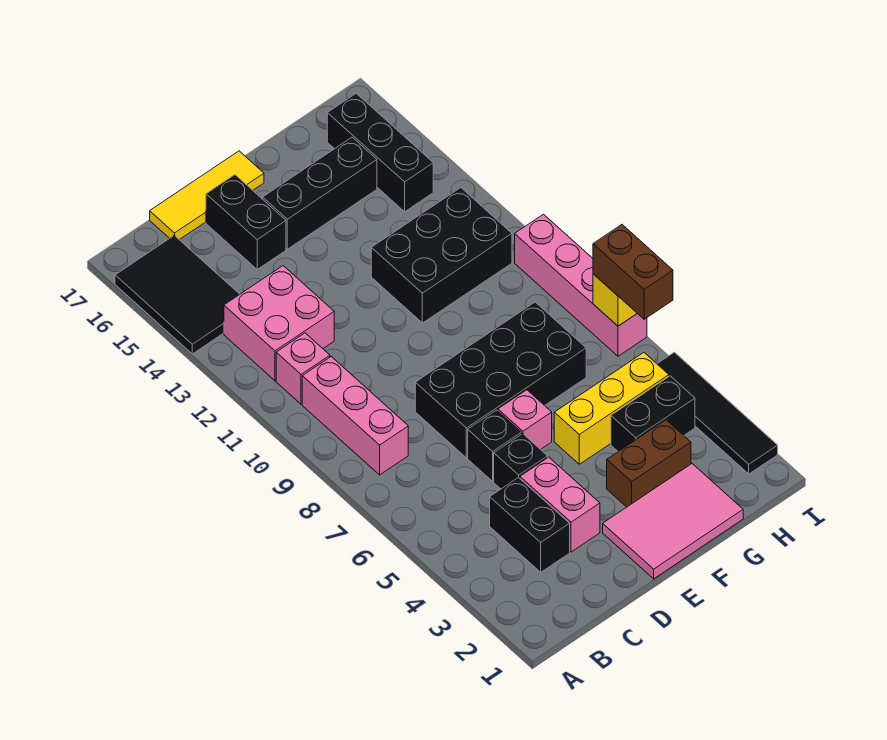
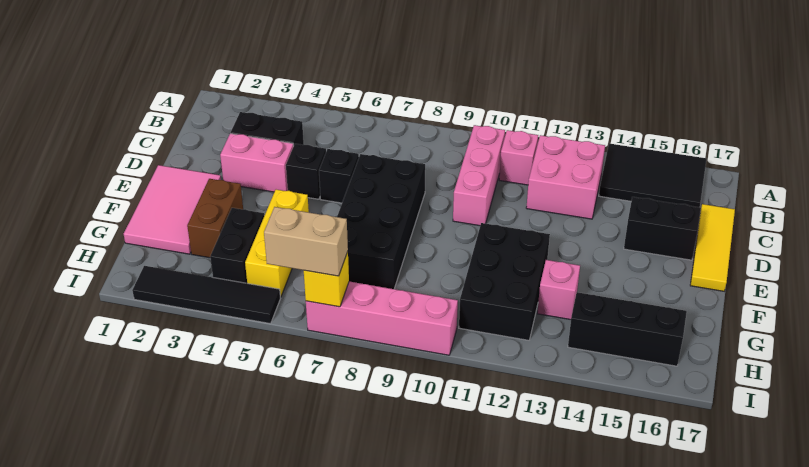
pink 1x3 brick [302,357,408,475] -> pink 1x3 brick turned to [453,125,505,226]
pink 1x1 brick [498,390,552,450] -> pink 1x1 brick moved to [537,260,580,320]
black 1x3 brick [263,137,377,249] -> none
brown 1x2 brick [593,225,673,319] -> tan 1x2 brick [264,207,348,276]

